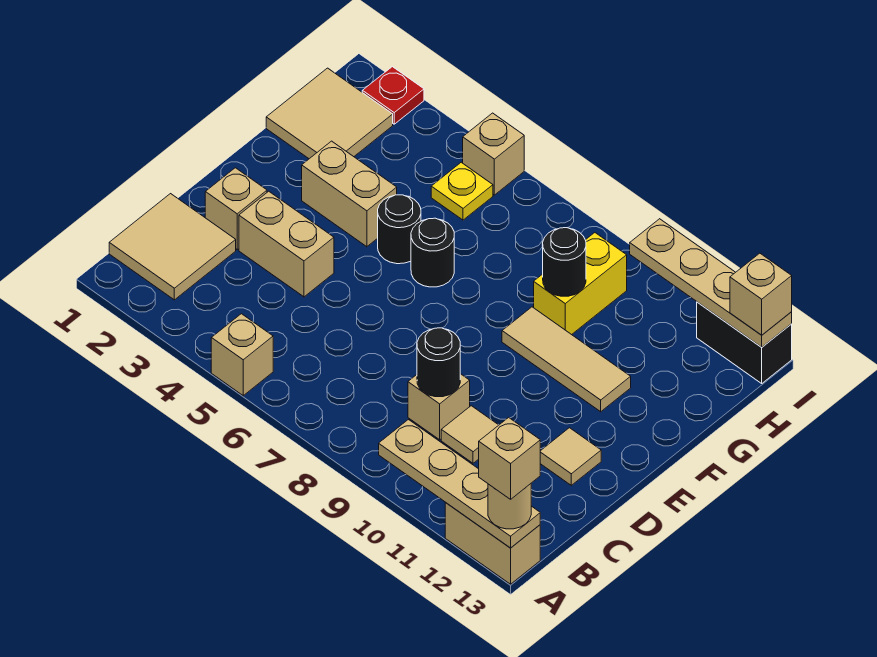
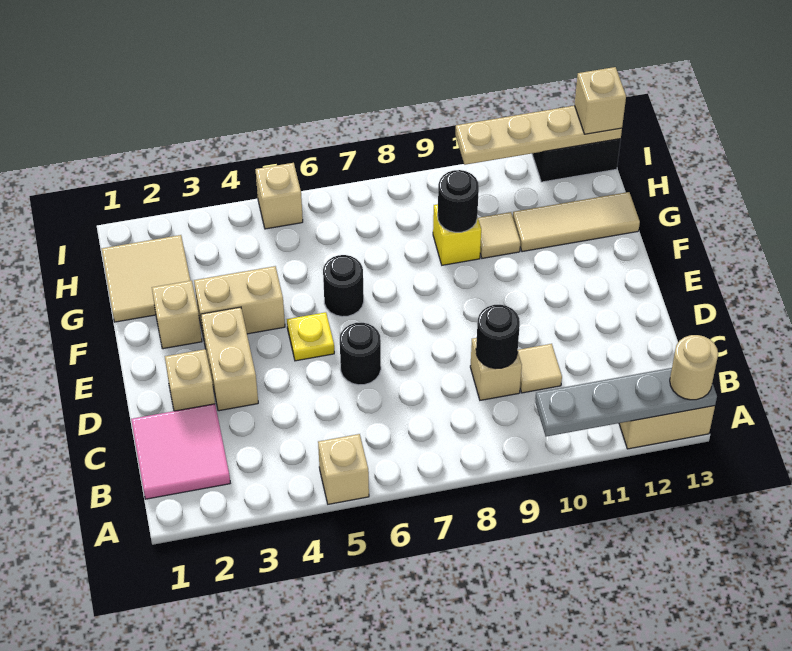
tan 1x4 plate [379,420,540,548] -> grey 1x4 plate [535,368,717,436]
tan 1x1 brick [479,417,540,499] -> tan 1x1 brick moved to [152,281,202,349]
tan 2x2 tile [109,194,236,300] -> pink 2x2 tile [131,404,230,499]
tan 1x2 brick [239,191,334,297] -> tan 1x2 brick turned to [201,307,258,411]
tan 1x1 tile [540,428,601,485] -> tan 1x1 tile moved to [478,212,520,258]
black 1x1 round brick [378,195,421,264] -> black 1x1 round brick moved to [340,323,381,385]
tan 1x3 tile [502,307,631,412] -> tan 1x3 tile moved to [513,192,640,252]
yellow 1x2 brick [534,233,627,335] -> yellow 1x1 brick [433,204,481,265]
yellow 1x1 plate [431,162,493,220] -> yellow 1x1 plate moved to [287,312,334,361]
red 1x1 plate [362,67,424,124] -> none

